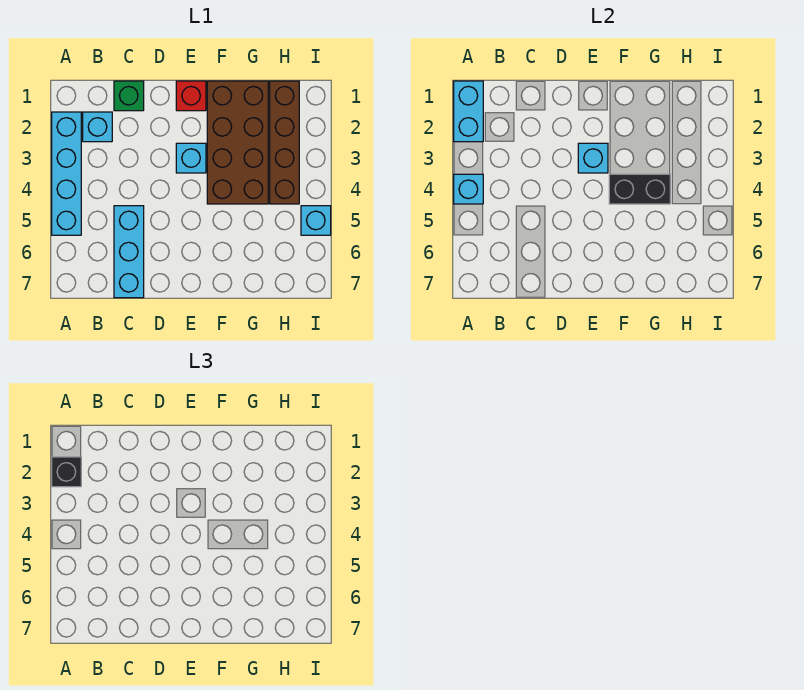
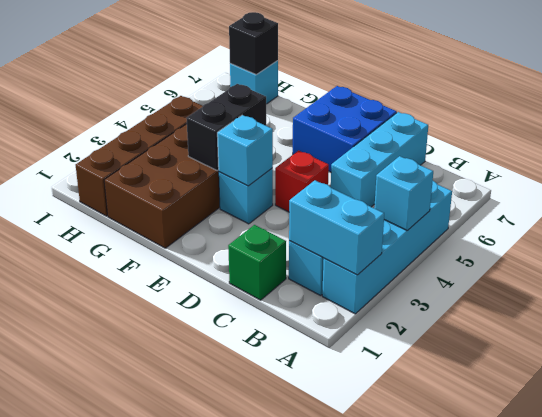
cyan 1x2 brick [454,81,483,142] -> cyan 1x2 brick turned to [289,180,384,275]
black 1x1 brick [52,457,81,487] -> black 1x1 brick moved to [229,12,278,75]
none -> blue 2x2 brick [293,86,397,172]
red 1x1 brick [176,81,206,111] -> red 1x1 brick moved to [275,150,329,212]
black 1x2 brick [609,174,670,204] -> black 1x2 brick turned to [186,84,266,171]
cyan 1x1 brick [301,206,331,235] -> cyan 1x1 brick moved to [230,61,278,104]

